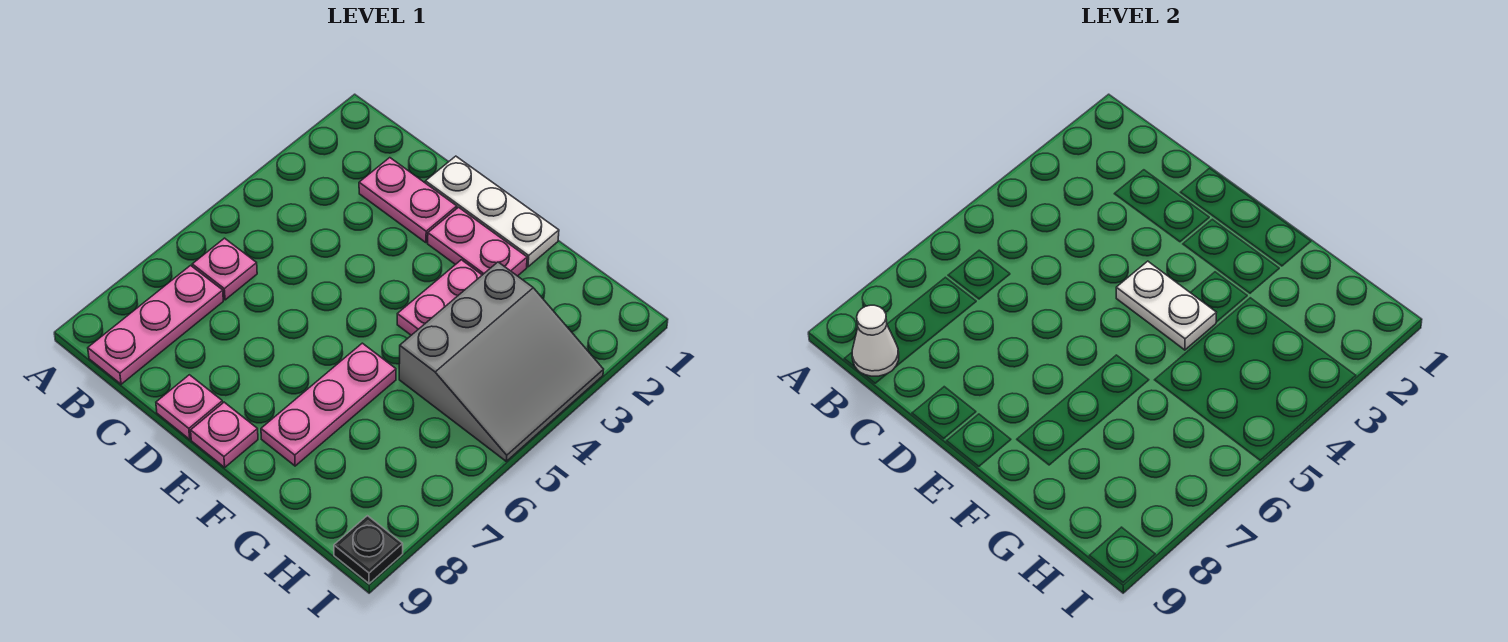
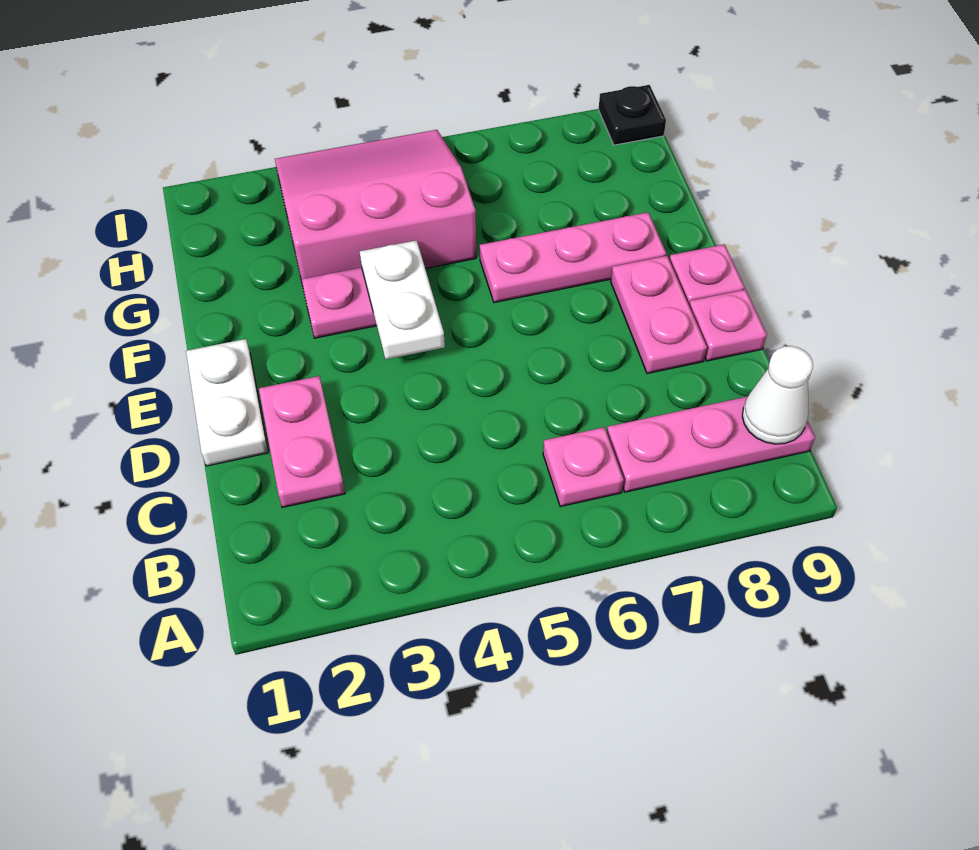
white 1x3 plate [425,156,559,267] -> white 1x2 plate [186,339,268,466]
pink 1x2 plate [428,207,527,276] -> pink 1x2 plate moved to [611,256,707,374]
grey 3x3 slope [399,262,604,461] -> pink 3x3 slope [275,130,476,281]

